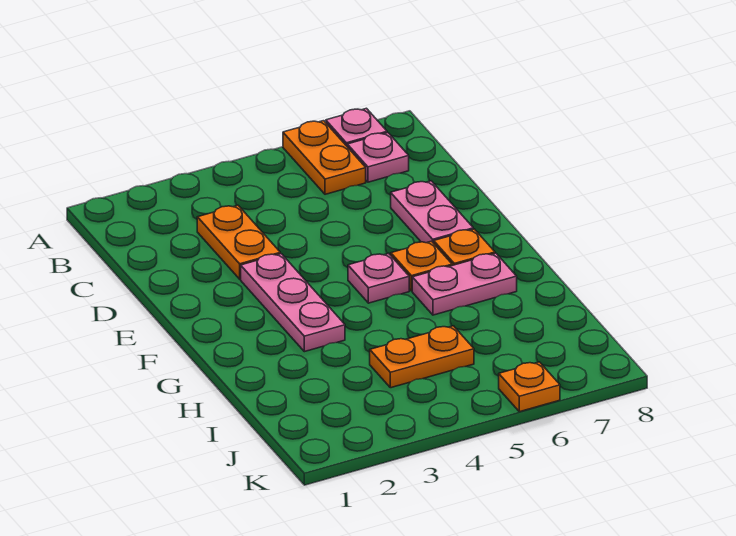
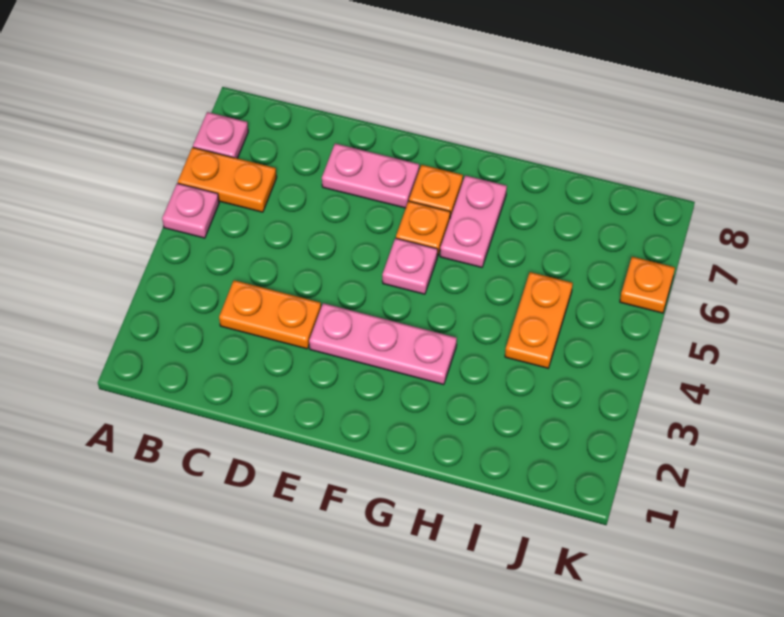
pink 1x1 plate [347,133,409,182] -> pink 1x1 plate moved to [162,183,219,238]

